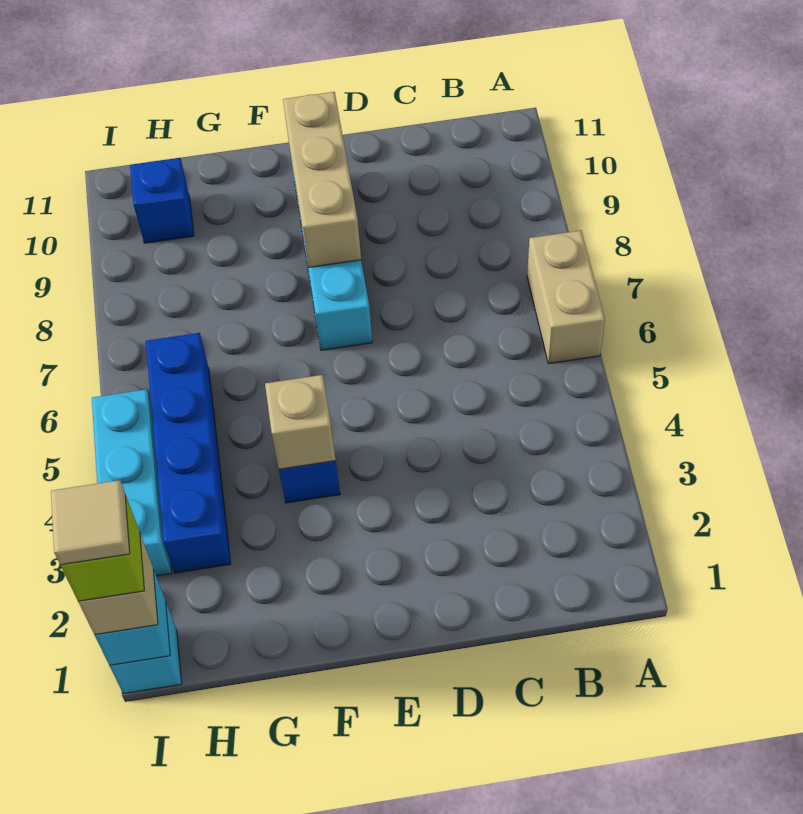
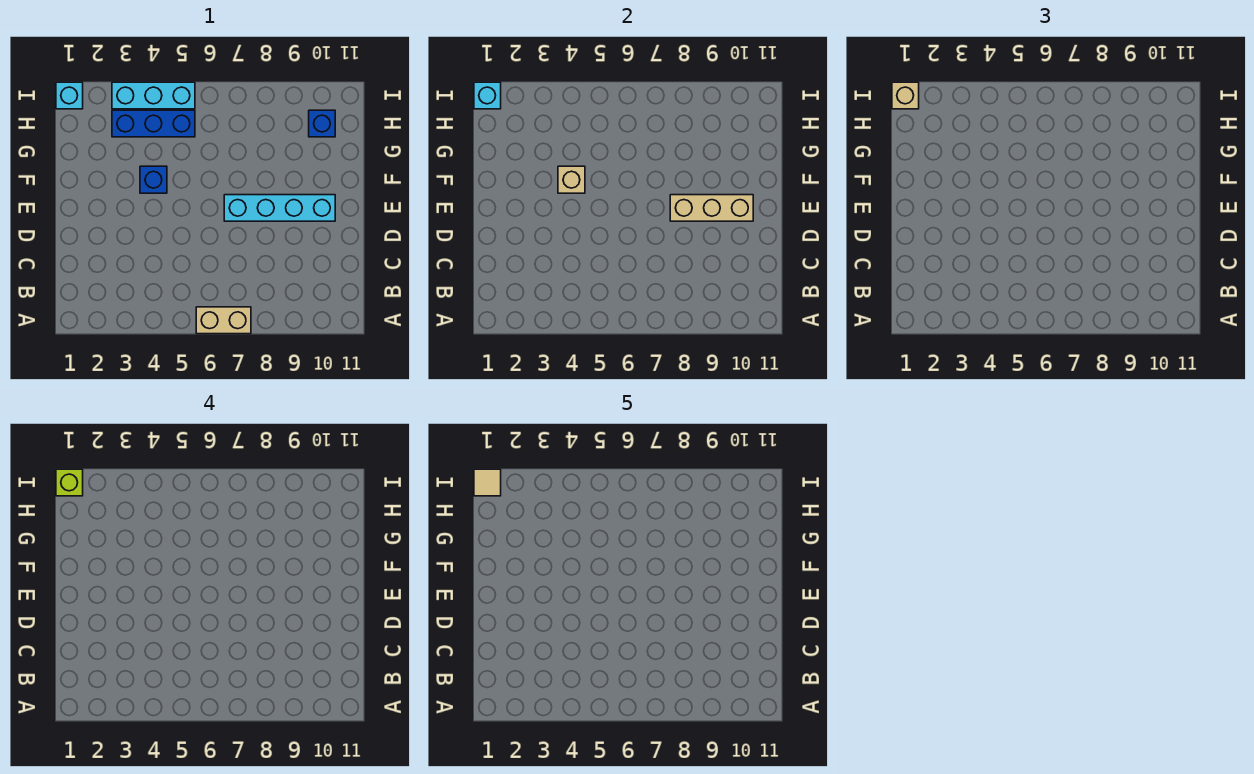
blue 1x4 brick [146,333,231,573] -> blue 1x3 brick [112,110,195,137]

